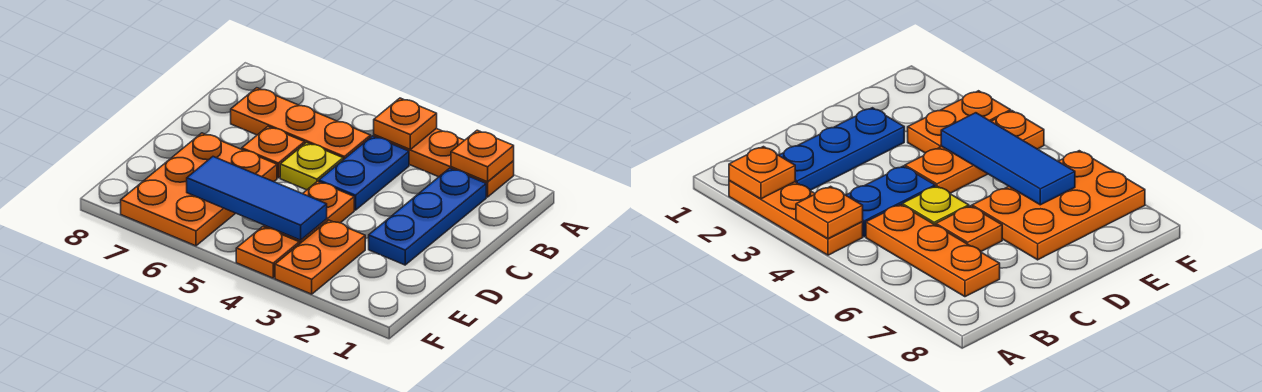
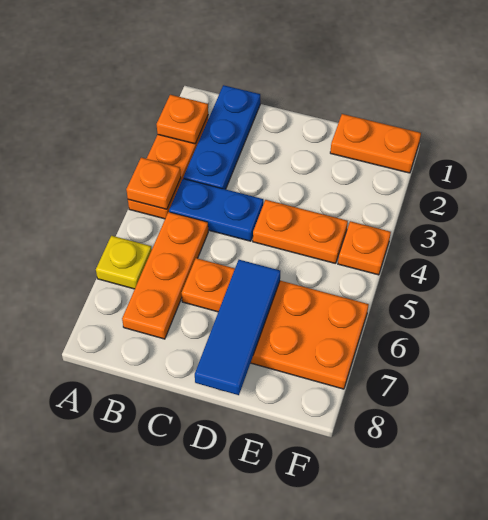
blue 1x3 plate [369,168,486,265] -> blue 1x3 plate turned to [183,85,260,189]
yellow 1x1 plate [280,143,343,190] -> yellow 1x1 plate moved to [96,236,152,289]
orange 1x2 plate [275,220,365,294] -> orange 1x2 plate moved to [330,114,421,173]
blue 1x3 tile [187,157,327,240] -> blue 1x3 tile moved to [195,260,280,395]

